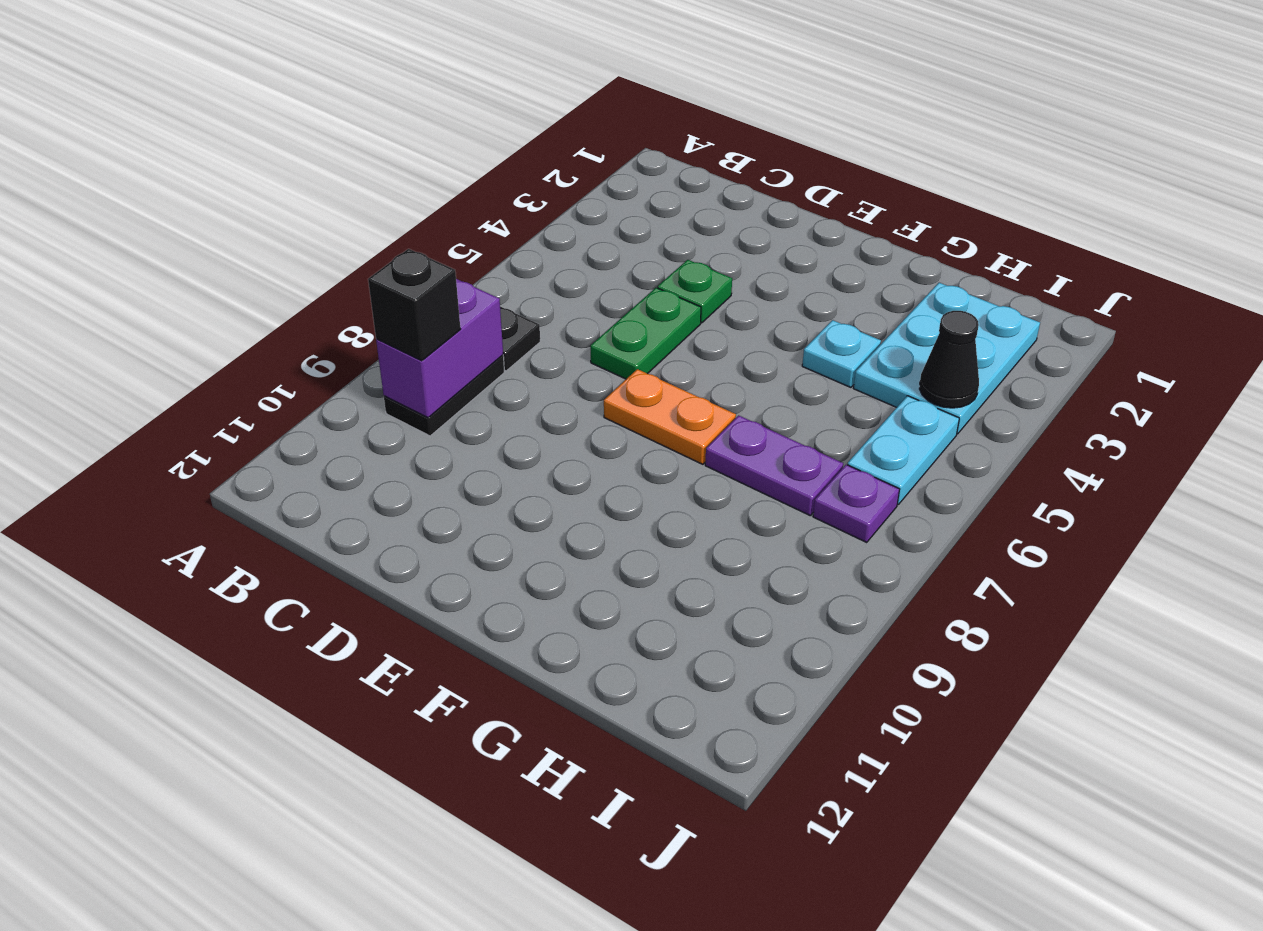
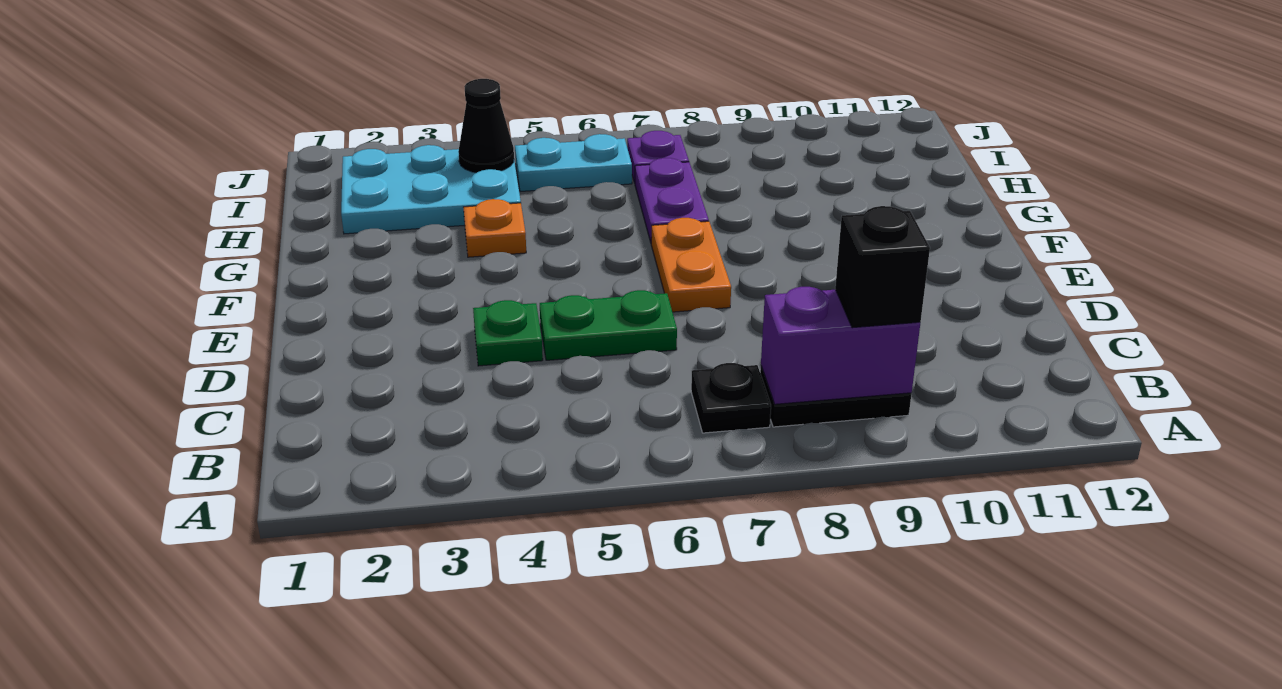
cyan 1x1 plate [802,320,881,387] -> orange 1x1 plate [464,199,526,257]

